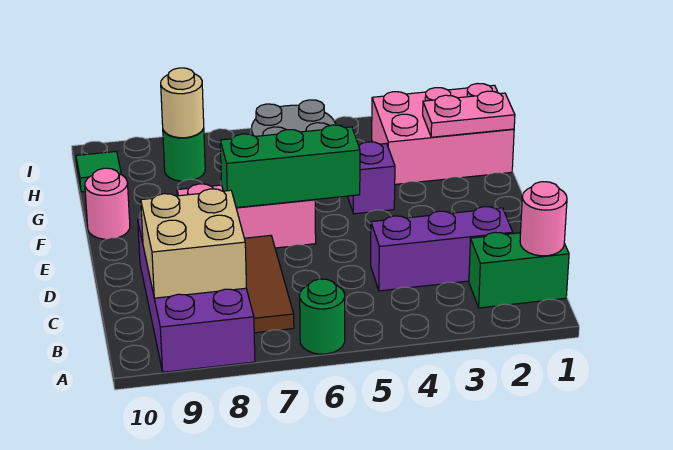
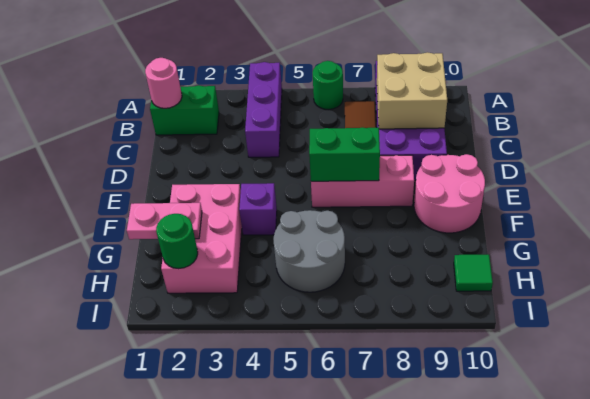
purple 1x3 brick [371,207,513,291] -> purple 1x3 brick turned to [245,62,282,157]
green 1x3 brick [220,125,360,208] -> green 1x2 brick [309,127,380,181]
pink 1x1 round brick [85,168,130,239] -> pink 2x2 round brick [414,154,485,233]
pink 2x3 brick [372,84,514,184] -> pink 2x3 brick turned to [161,184,242,293]
green 1x1 round brick [163,128,205,181] -> green 1x1 round brick moved to [156,214,198,269]
tan 1x1 round brick [161,68,204,138] -> none

